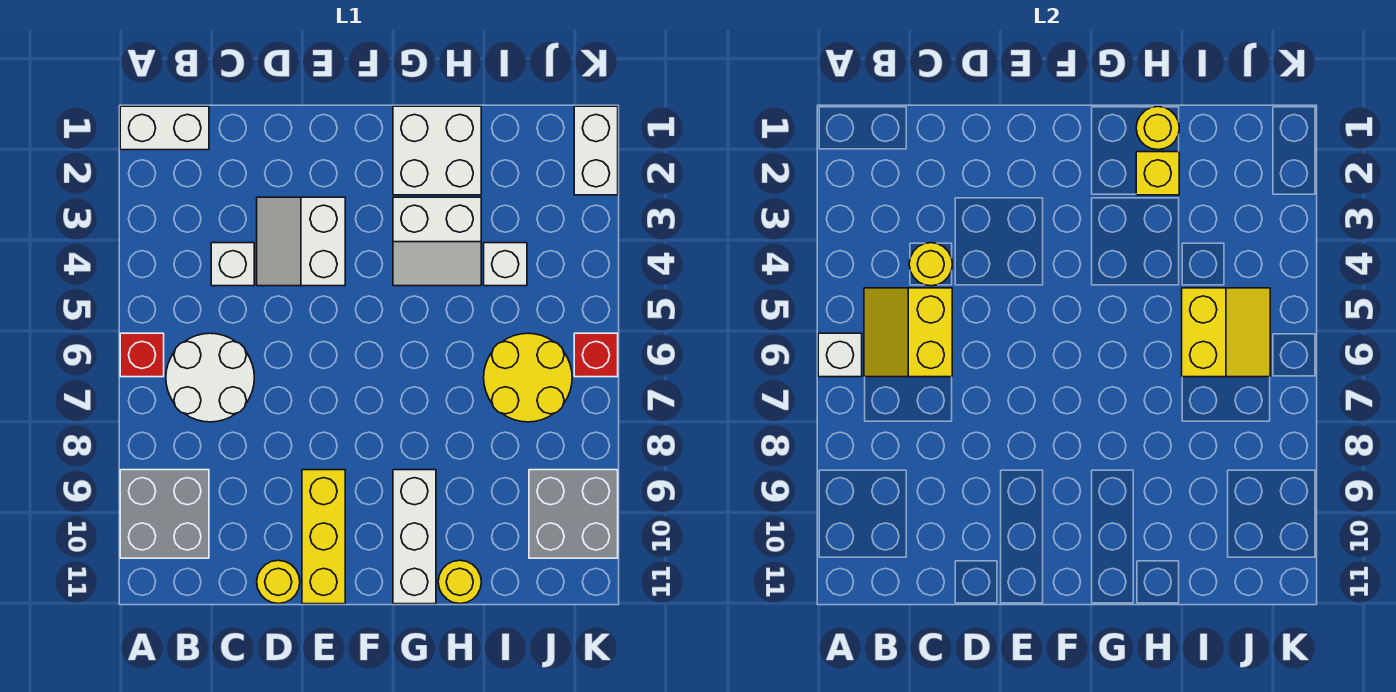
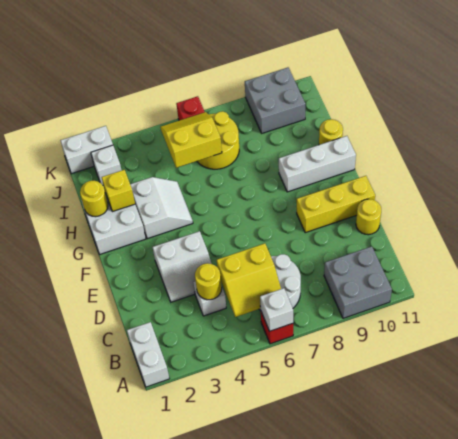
white 1x1 brick [484,243,527,286] -> white 1x1 brick moved to [91,145,122,185]

